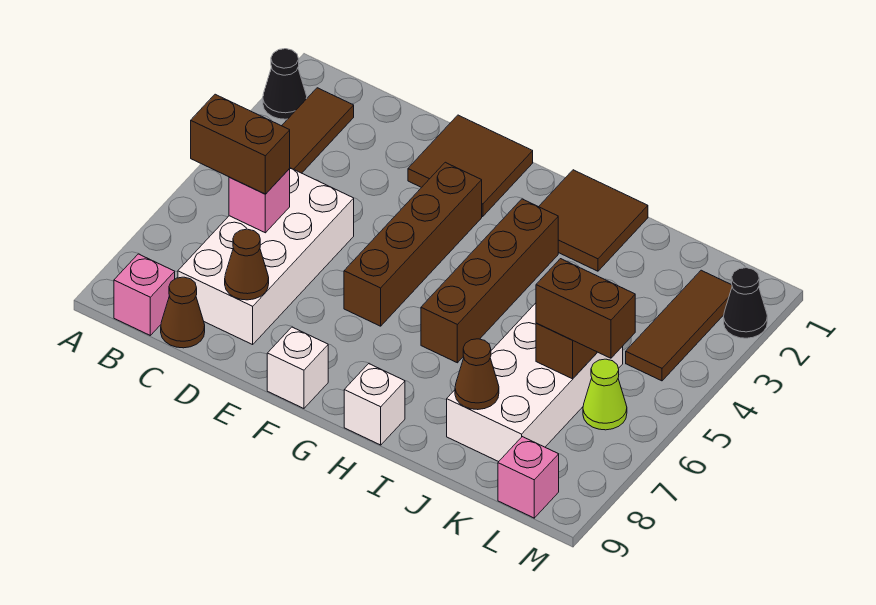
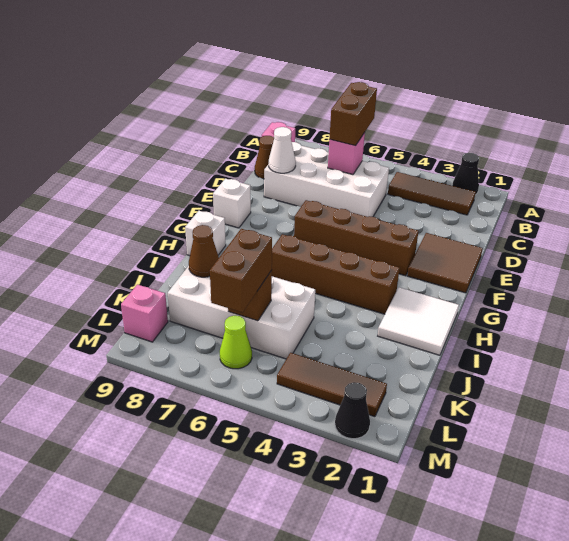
brown 1x1 cone [225,229,269,300] -> white 1x1 cone [269,127,296,173]
brown 2x2 tile [539,170,648,271] -> white 2x2 tile [378,287,459,355]

